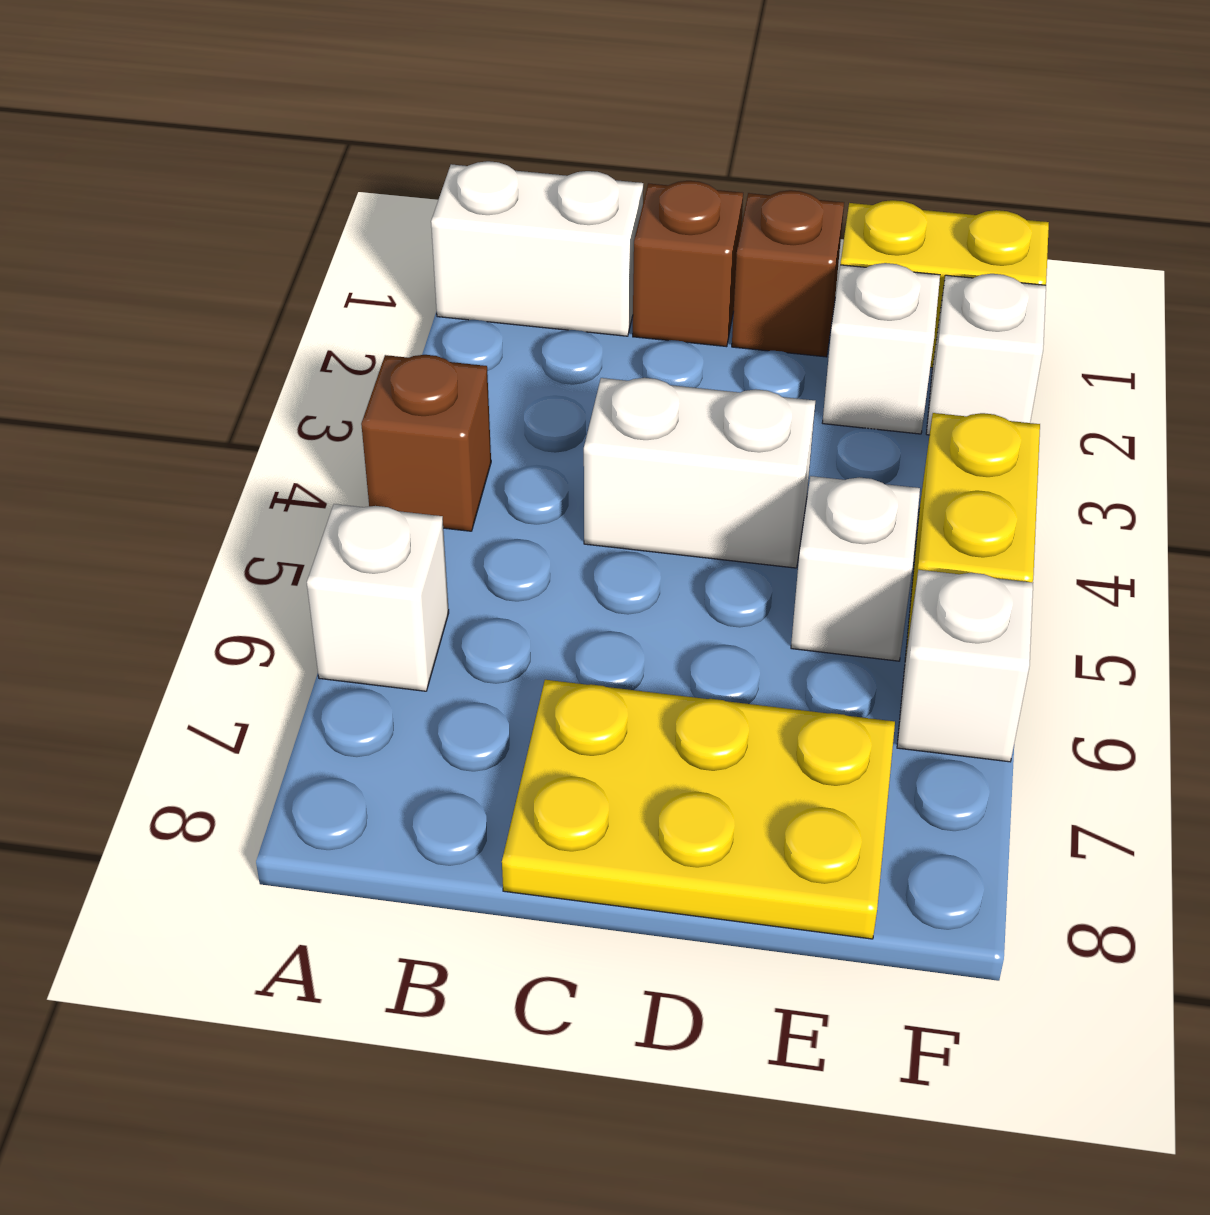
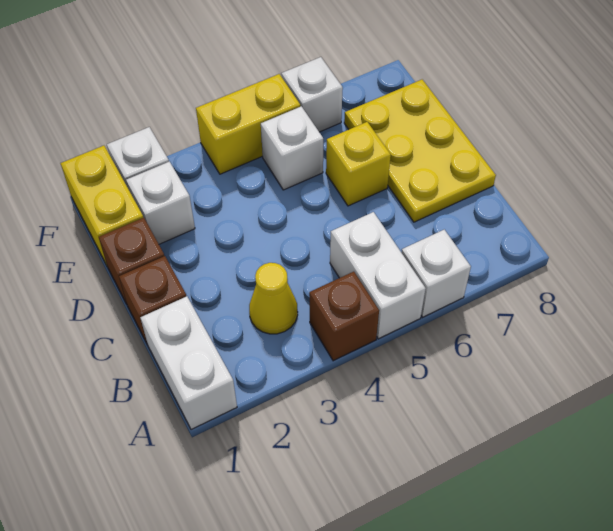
none -> yellow 1x1 cone [249,263,298,334]
white 1x2 brick [584,378,815,568] -> white 1x2 brick moved to [330,212,426,339]
none -> yellow 1x1 brick [326,122,391,206]

